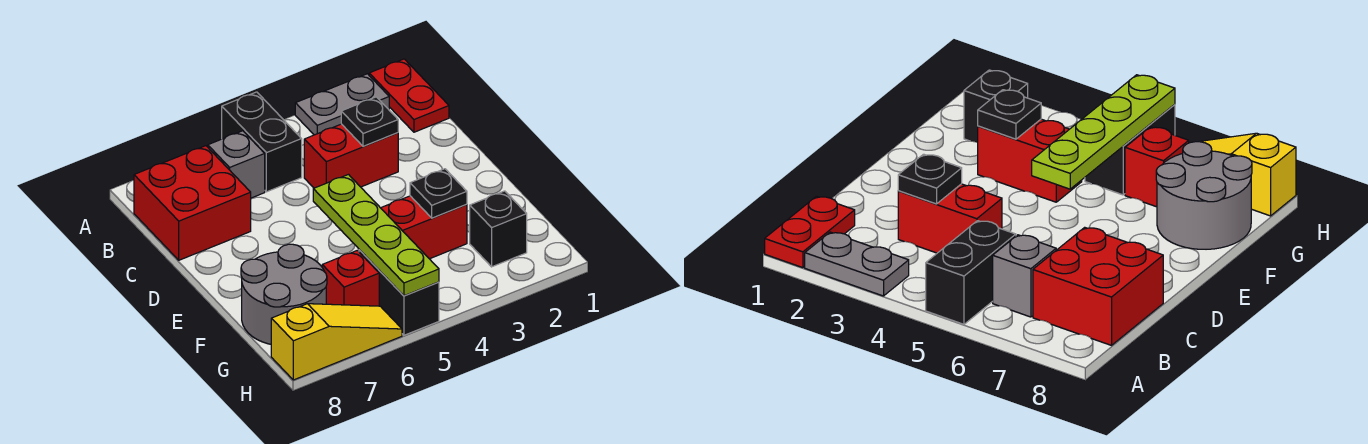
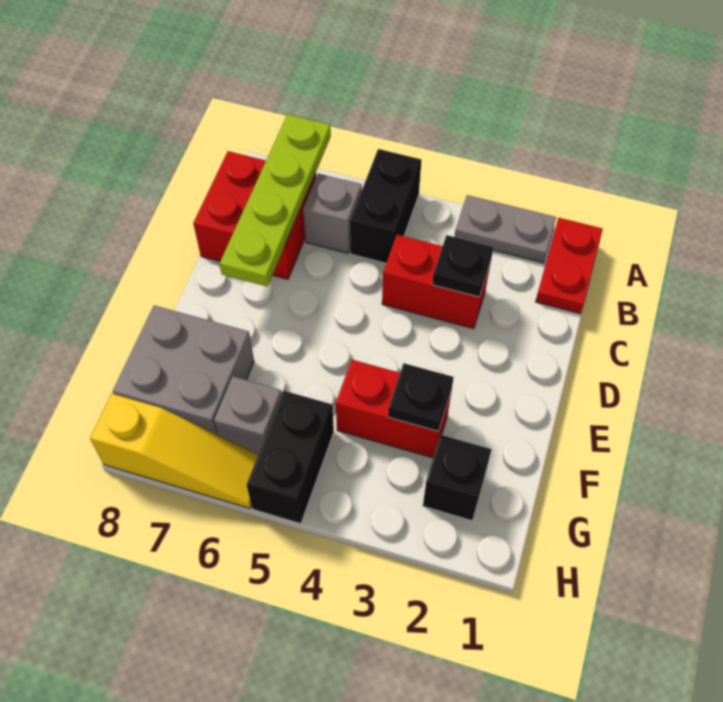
lime 1x4 plate [313,175,439,296] -> lime 1x4 plate moved to [220,114,331,286]
grey 2x2 round brick [241,244,327,344] -> grey 2x2 brick [113,305,254,435]
red 1x1 brick [322,250,379,306] -> grey 1x1 brick [214,377,282,454]

